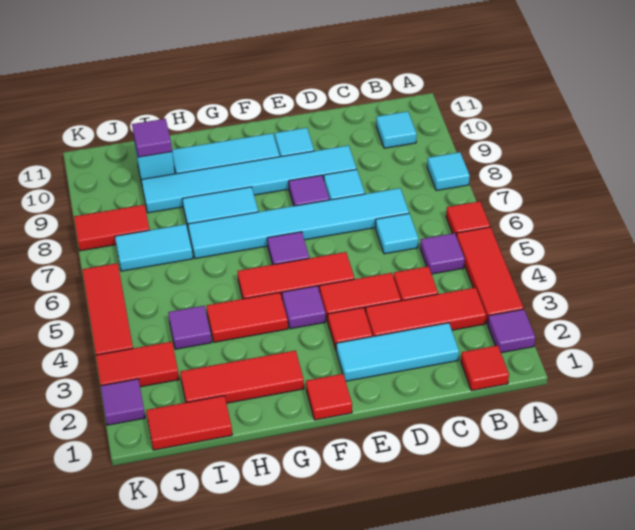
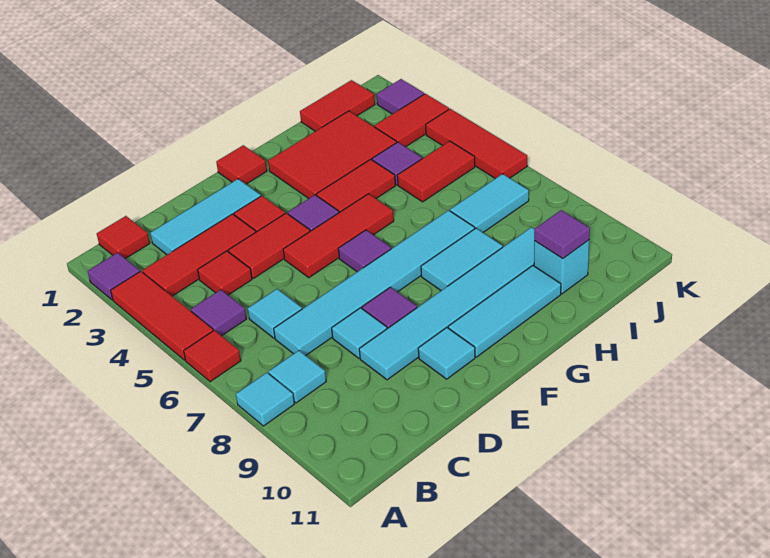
cyan 1x1 tile [376,111,417,148] -> cyan 1x1 tile moved to [269,350,326,403]
red 1x3 tile [180,350,304,403] -> red 2x3 tile [268,111,397,199]
red 1x2 tile [74,205,150,251] -> red 1x2 tile moved to [397,141,475,202]

